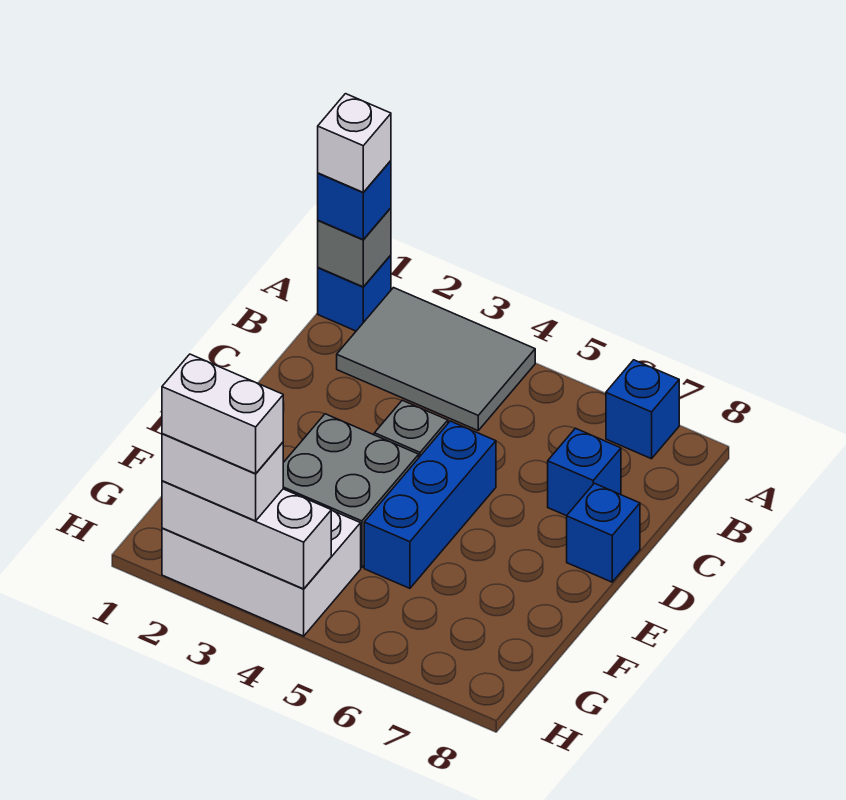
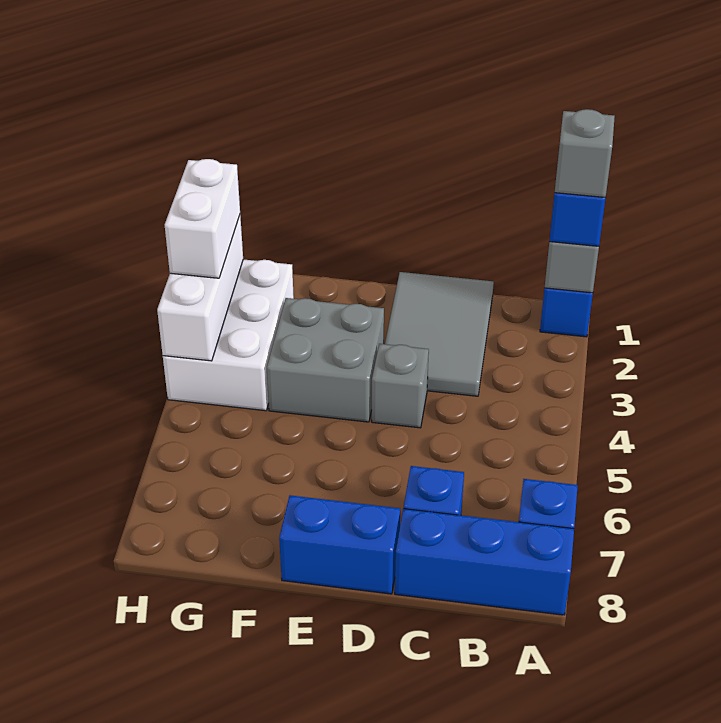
white 1x1 brick [318,94,391,192] -> grey 1x1 brick [555,109,615,198]
grey 2x3 tile [337,288,535,430] -> grey 2x3 tile moved to [385,272,494,396]
blue 1x3 brick [364,421,496,588] -> blue 1x3 brick moved to [395,509,574,615]
blue 1x1 brick [567,483,640,582] -> blue 1x2 brick [279,495,400,594]
white 1x2 brick [162,354,283,474] -> none

